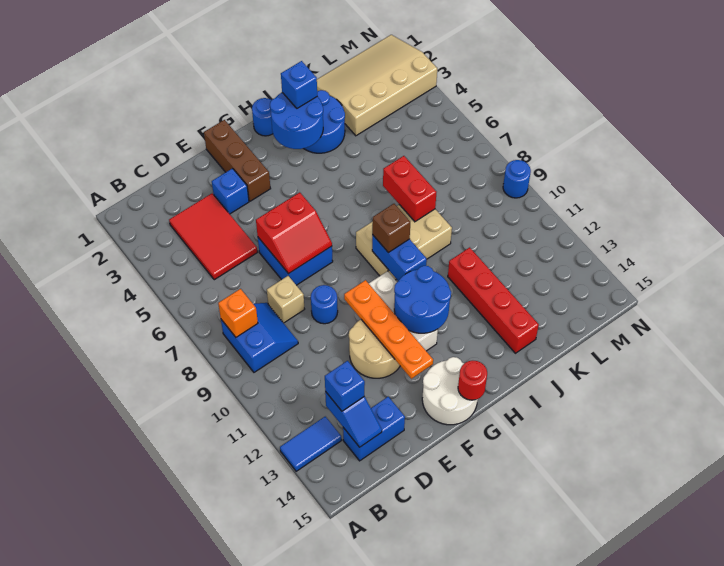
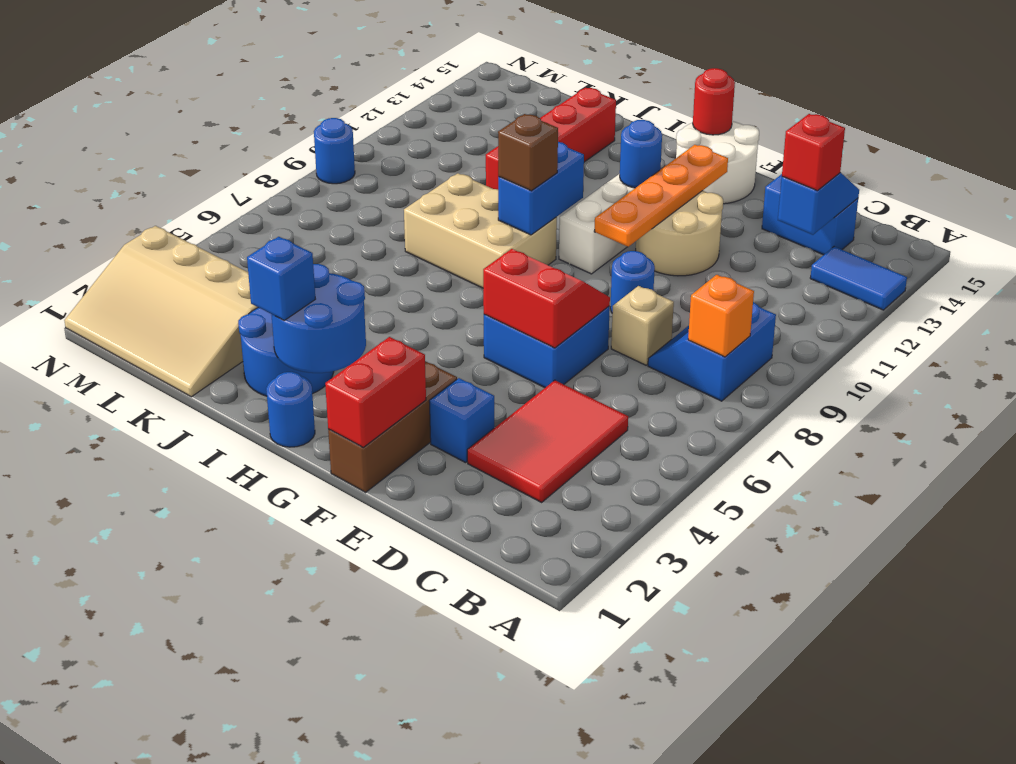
blue 1x1 brick [325,361,365,411] -> red 1x1 brick [782,114,845,191]
blue 2x2 round brick [394,266,451,333] -> blue 1x1 round brick [620,120,662,188]
red 1x2 brick [383,156,436,222] -> red 1x2 brick moved to [325,337,426,448]

